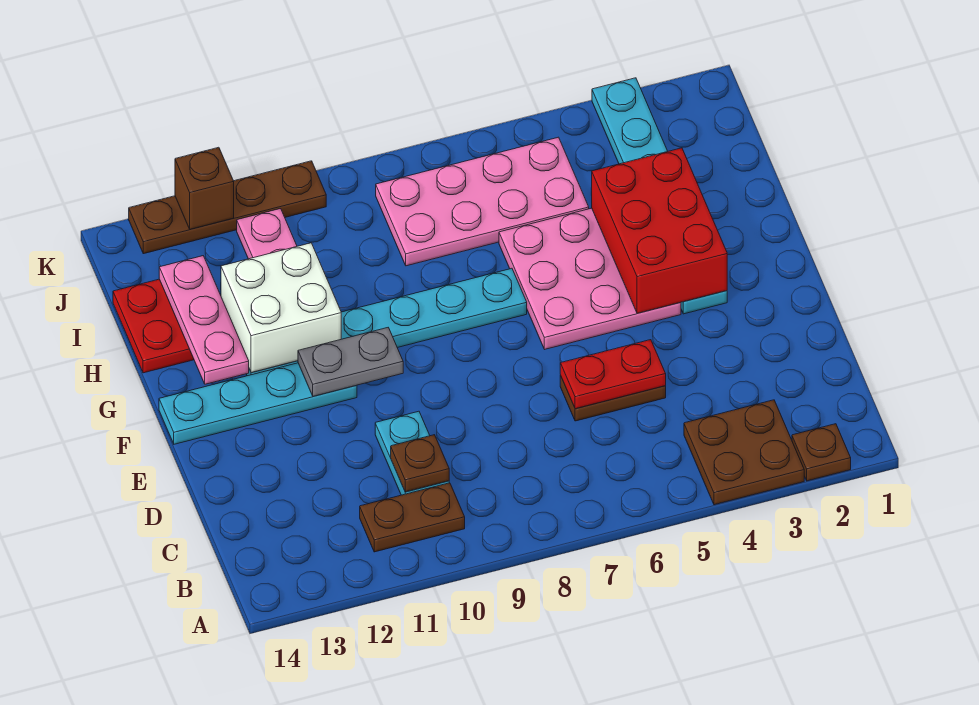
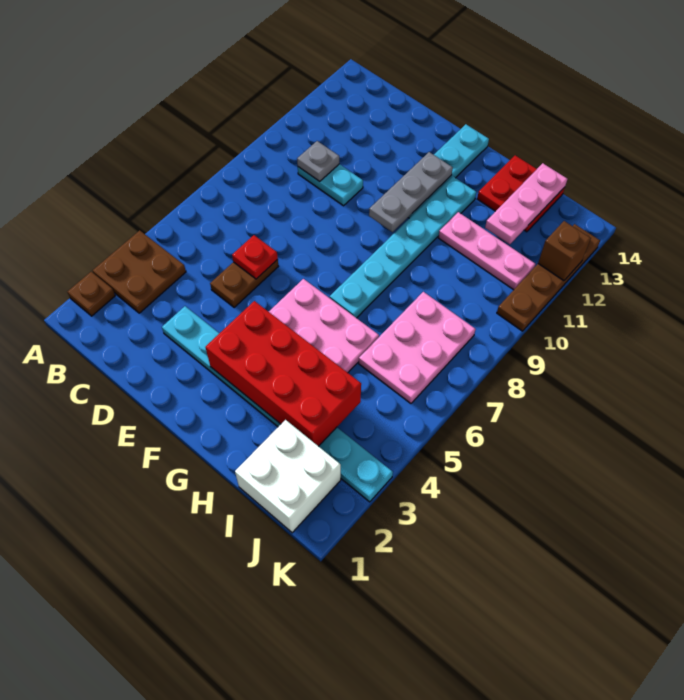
brown 1x2 plate [360,483,465,552] -> none
brown 1x1 plate [391,435,449,492] -> grey 1x1 plate [297,141,339,181]
red 1x2 plate [560,340,666,409] -> red 1x1 plate [232,235,278,279]
cyan 1x6 plate [592,78,727,314] -> cyan 1x8 plate [162,306,393,502]
red 2x3 brick [591,148,727,313] -> red 2x4 brick [205,301,361,446]
grey 1x2 plate [298,328,403,396] -> grey 1x3 plate [369,152,453,232]
white 2x2 brick [221,243,341,373] -> white 2x2 brick moved to [235,420,341,533]
pink 1x3 plate [159,256,249,384] -> pink 1x3 plate turned to [485,163,567,244]
pink 2x4 plate [376,137,589,266] -> pink 2x3 plate [359,292,476,403]

